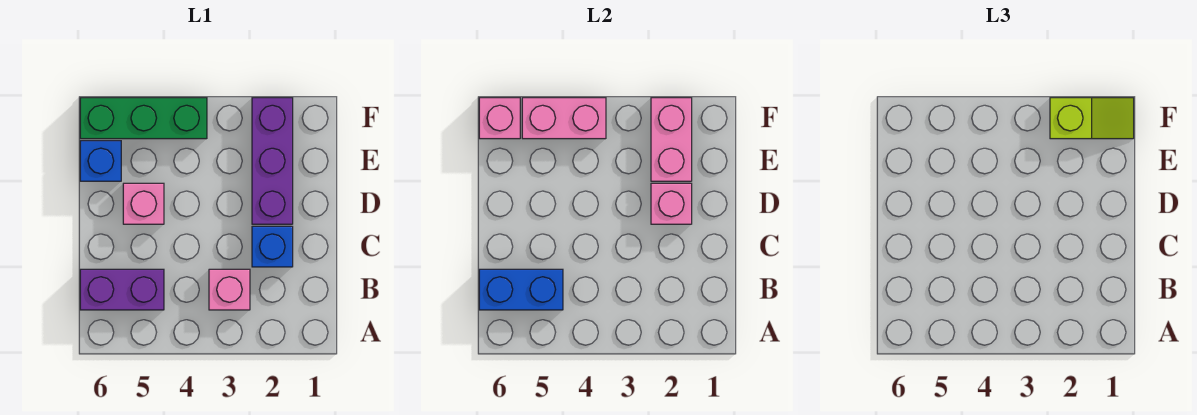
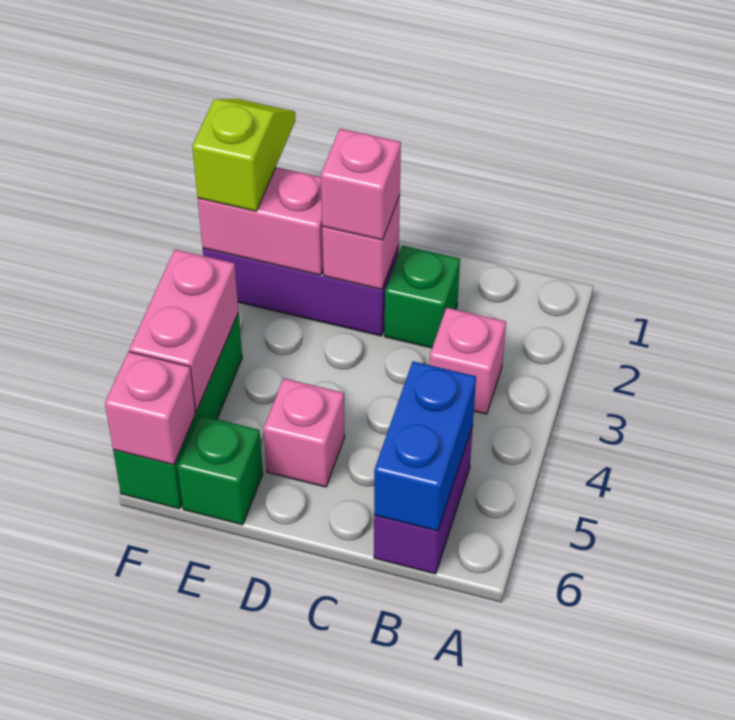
blue 1x1 brick [252,226,293,267] -> green 1x1 brick [385,246,460,348]
none -> pink 1x1 brick [321,129,401,240]
blue 1x1 brick [80,141,121,181] -> green 1x1 brick [177,415,263,525]

